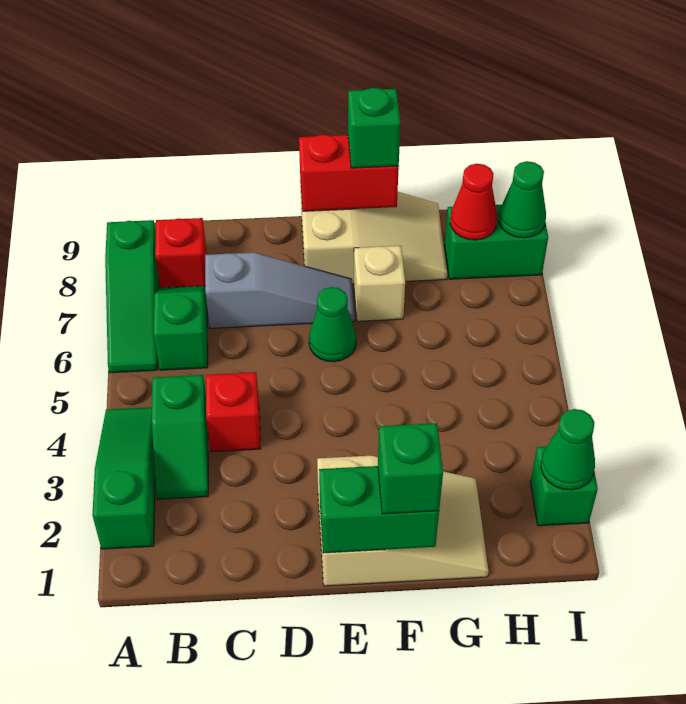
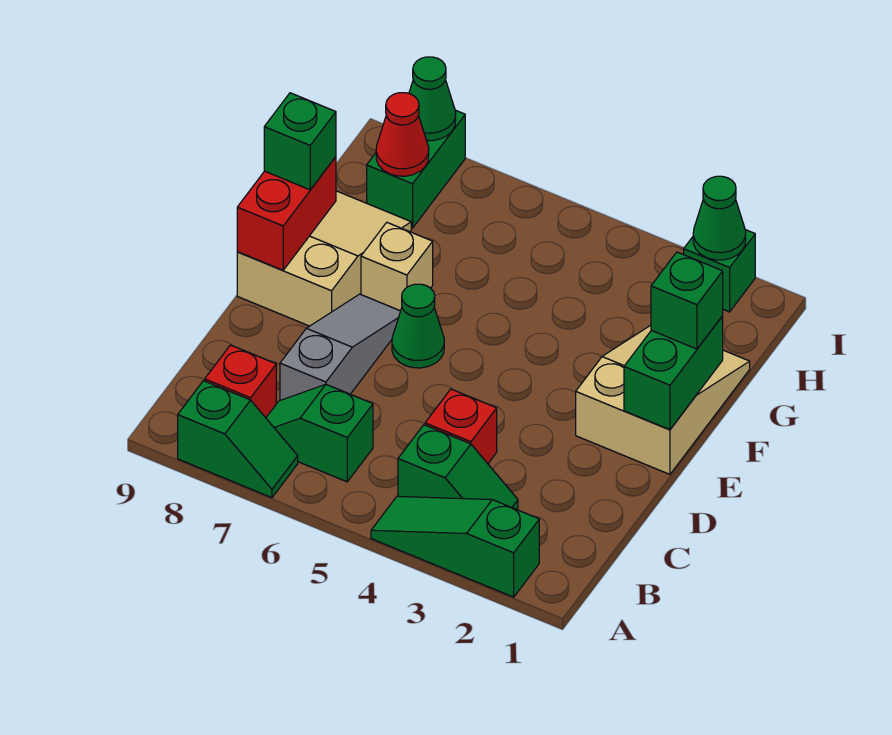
green 1x3 slope [105,220,159,373] -> green 1x2 slope [178,381,298,498]

